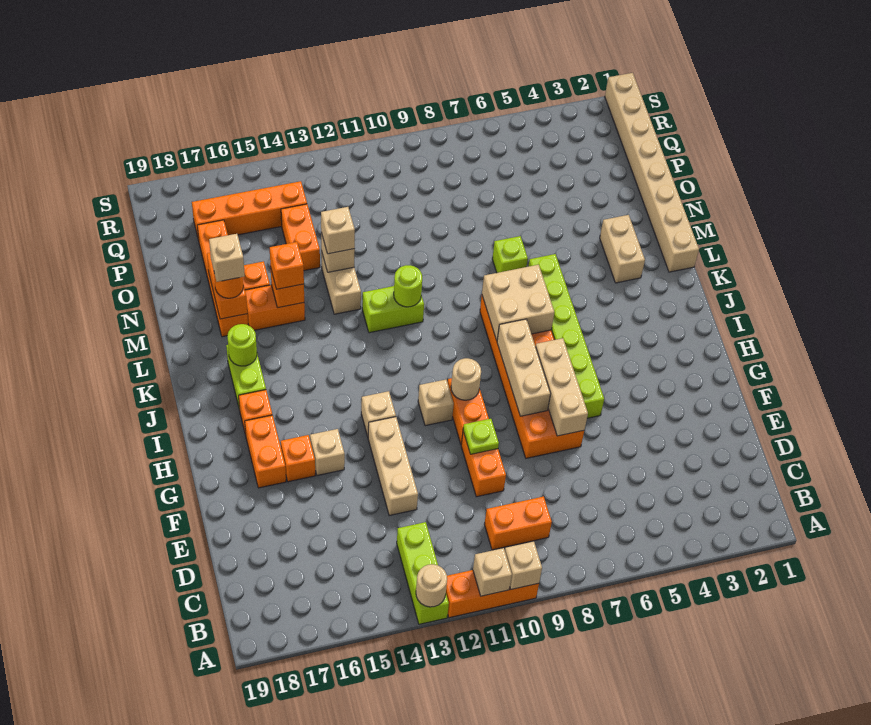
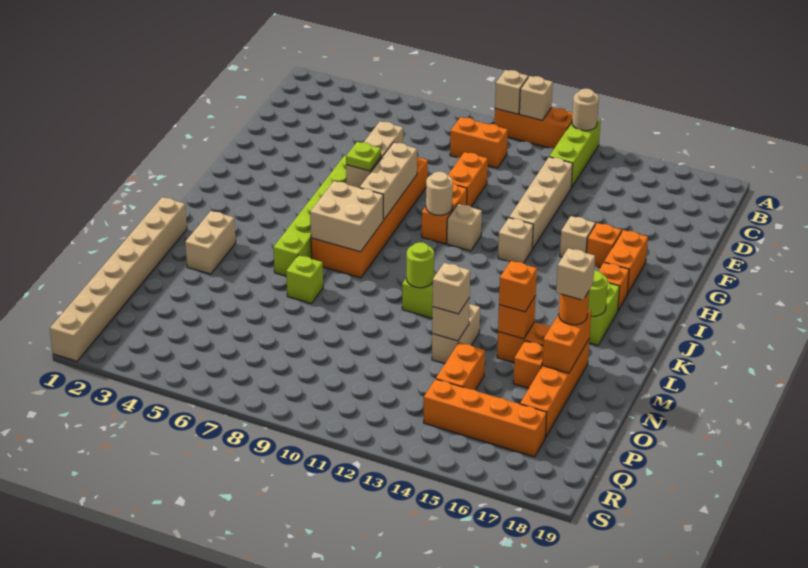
tan 1x3 brick [368,417,418,516] -> tan 1x4 brick [509,157,573,249]
lime 1x1 plate [463,419,499,454] -> lime 1x1 plate moved to [346,142,381,171]

